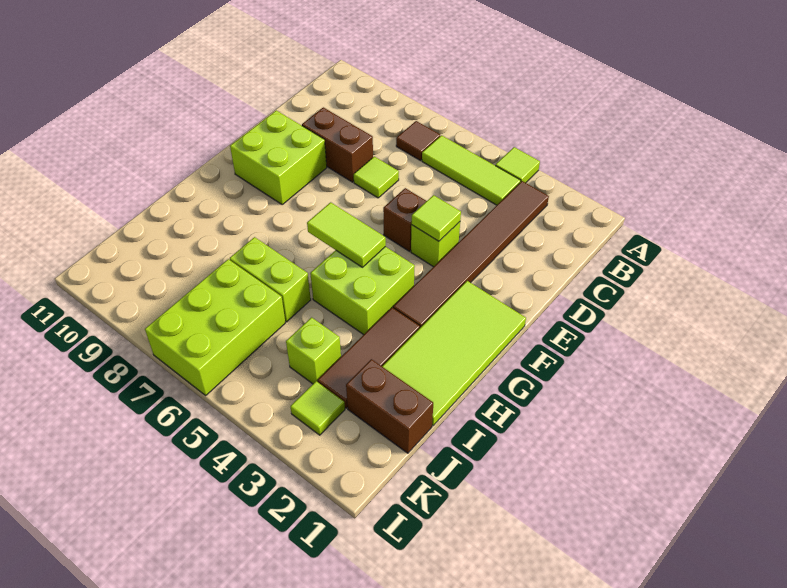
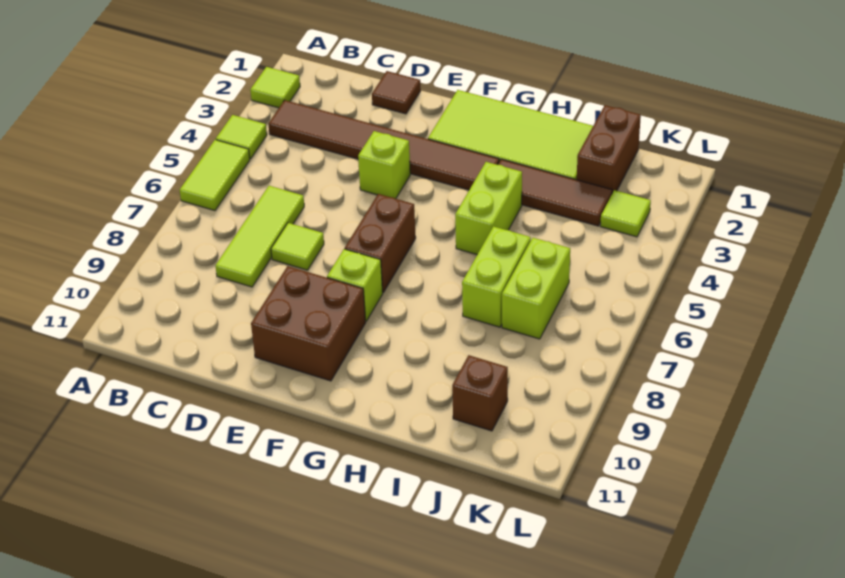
lime 1x3 tile [422,135,521,205] -> lime 1x3 tile moved to [215,186,304,287]
brown 1x1 tile [396,121,440,161] -> brown 1x1 tile moved to [372,71,421,114]
brown 1x2 brick [302,107,373,182] -> brown 1x2 brick moved to [345,194,416,292]
lime 1x1 tile [412,195,461,241] -> lime 1x1 tile moved to [250,67,300,108]
brown 1x1 brick [383,188,426,251] -> brown 1x1 brick moved to [452,355,508,431]
lime 2x2 brick [230,110,327,204] -> brown 2x2 brick [251,266,366,381]
lime 2x2 brick [310,247,415,335] -> lime 1x2 brick [455,162,522,255]
lime 1x2 tile [307,202,386,267] -> lime 1x2 tile moved to [180,140,250,211]
lime 1x1 brick [286,317,341,384] -> lime 1x1 brick moved to [327,249,383,321]
lime 2x3 brick [145,259,285,395] -> lime 1x2 brick [502,238,570,339]

